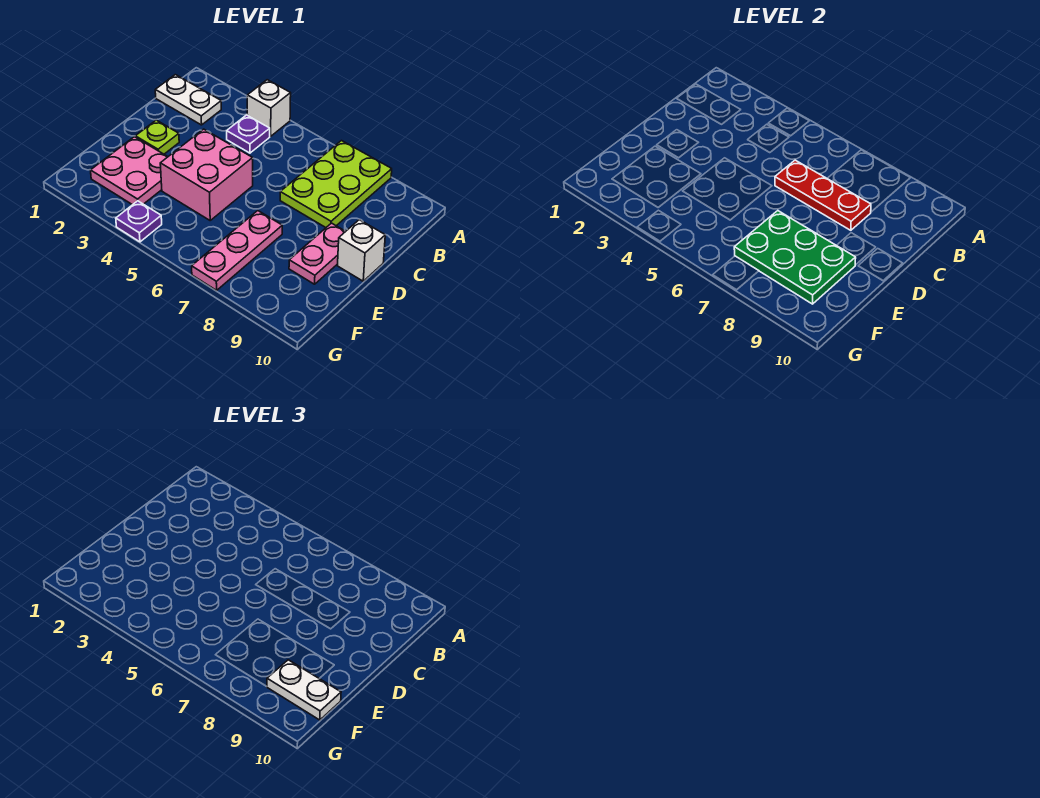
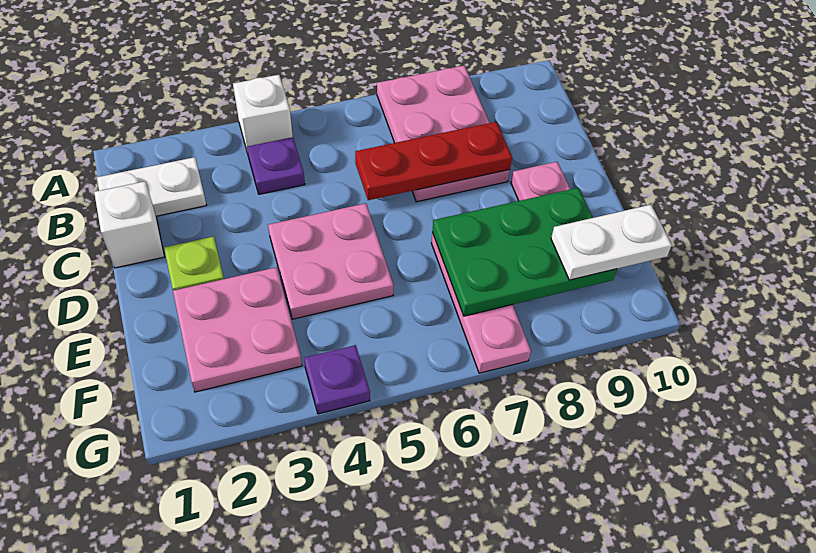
lime 2x3 plate [280,141,392,227] -> pink 2x3 plate [377,65,510,202]
pink 2x2 brick [160,129,253,220] -> pink 2x2 plate [268,203,394,319]
white 1x1 brick [338,220,385,281] -> white 1x1 brick moved to [94,181,164,268]

